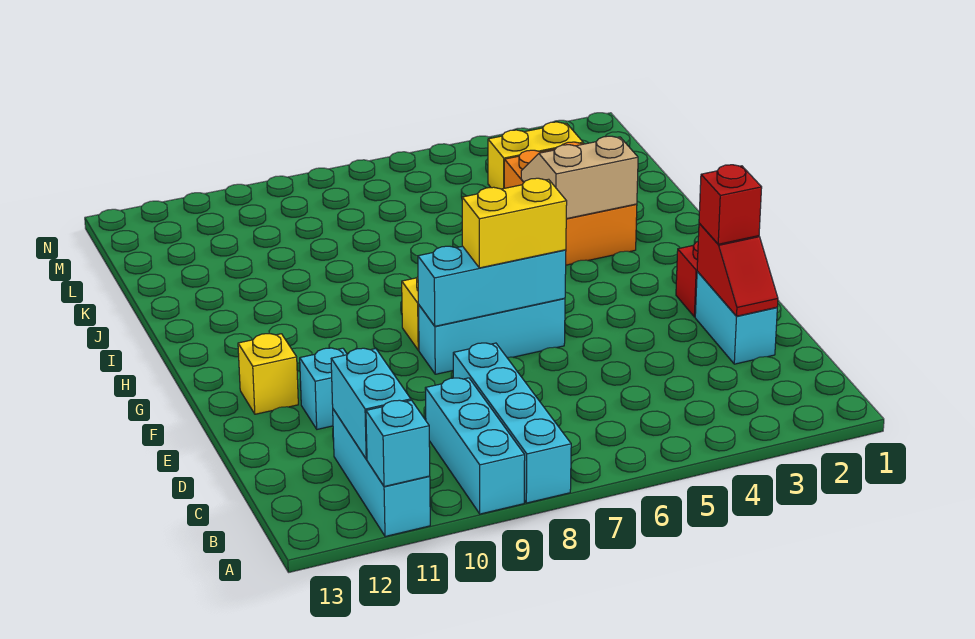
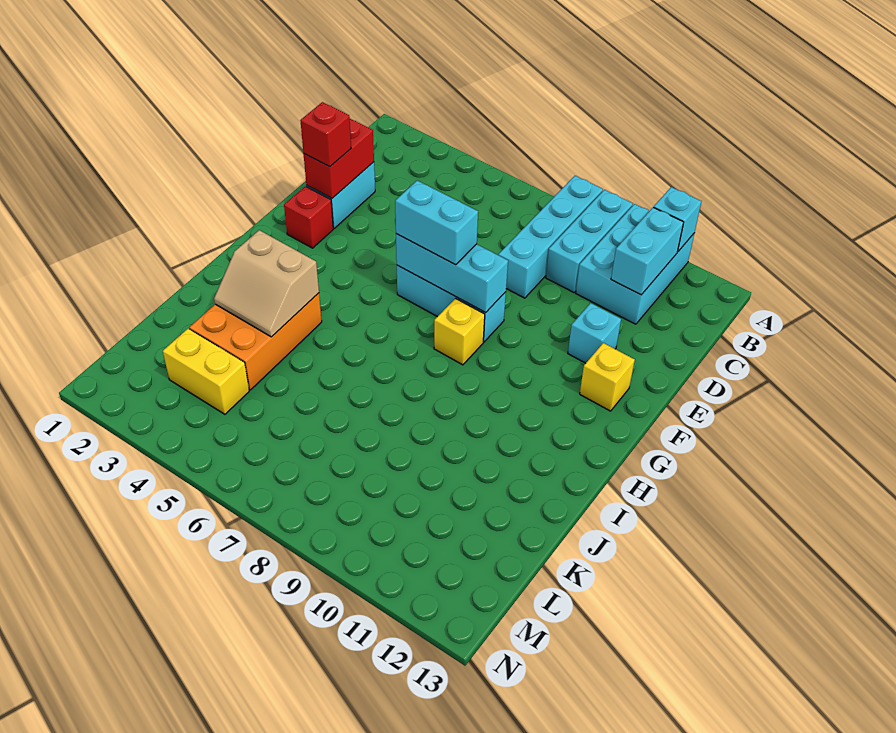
cyan 1x3 brick [333,409,430,536] -> cyan 2x3 brick [576,204,694,324]
red 1x2 slope [697,224,778,316] -> red 1x2 brick [304,119,374,198]
yellow 1x2 brick [462,178,567,268] -> cyan 1x2 brick [395,181,478,265]

